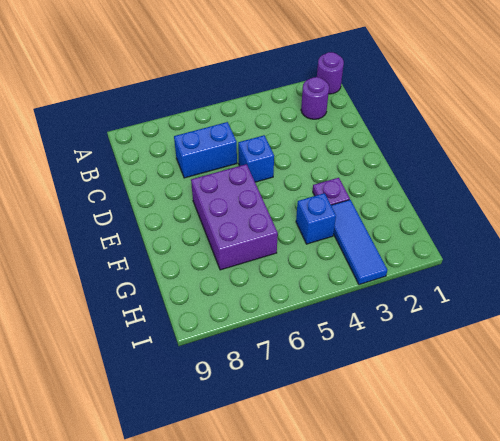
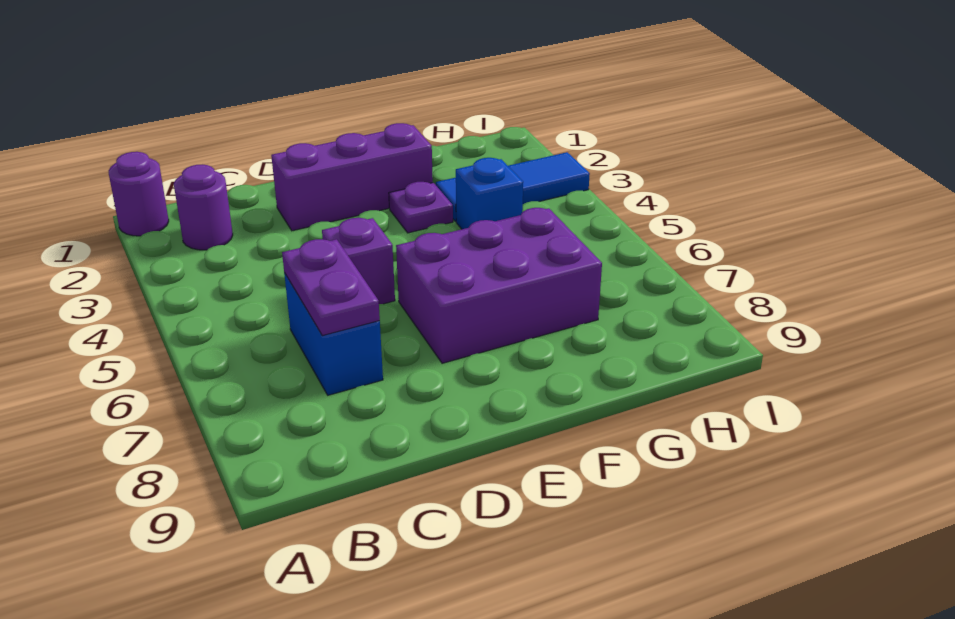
none -> purple 1x2 plate [282,239,380,336]
none -> purple 1x3 brick [271,123,433,231]
blue 1x1 brick [238,135,274,182] -> purple 1x1 brick [322,218,395,304]

